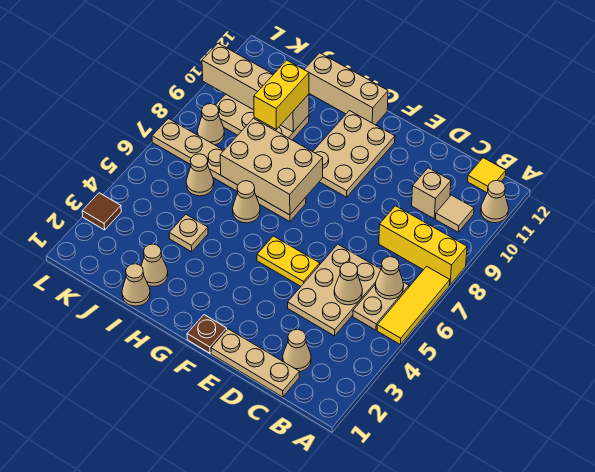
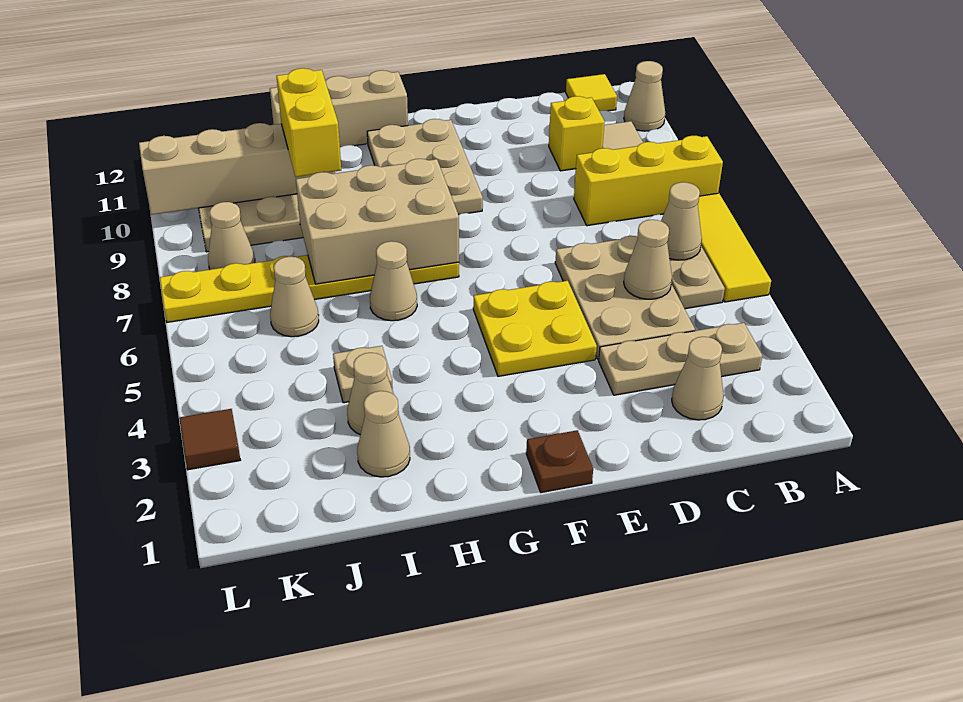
tan 1x3 plate [211,329,299,397] -> tan 1x3 plate moved to [599,323,762,395]
tan 1x1 brick [412,168,451,219] -> yellow 1x1 brick [549,96,605,171]
yellow 1x2 plate [257,236,320,286] -> yellow 2x2 plate [473,281,597,376]
tan 1x6 plate [152,119,306,222] -> yellow 1x6 plate [160,255,459,322]
tan 1x1 cone [122,264,150,306] -> tan 1x1 cone moved to [347,353,399,434]

